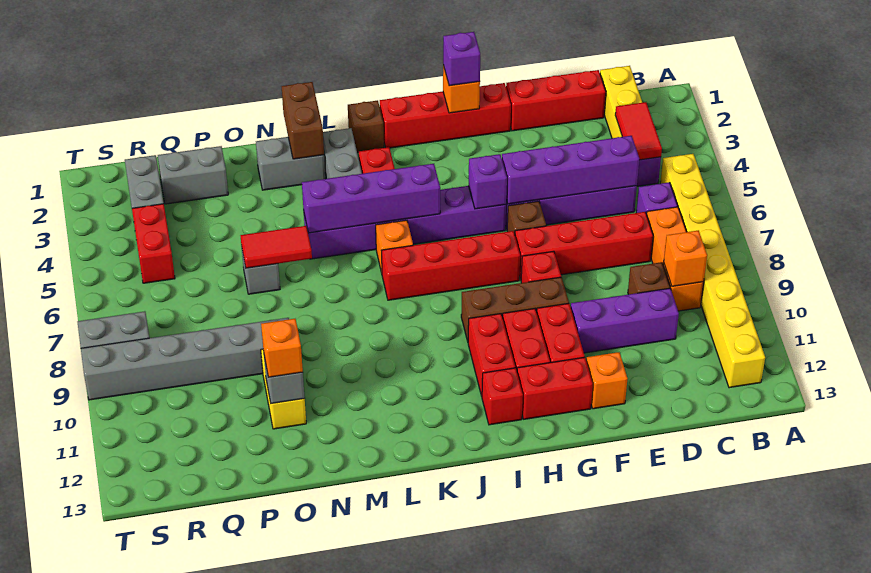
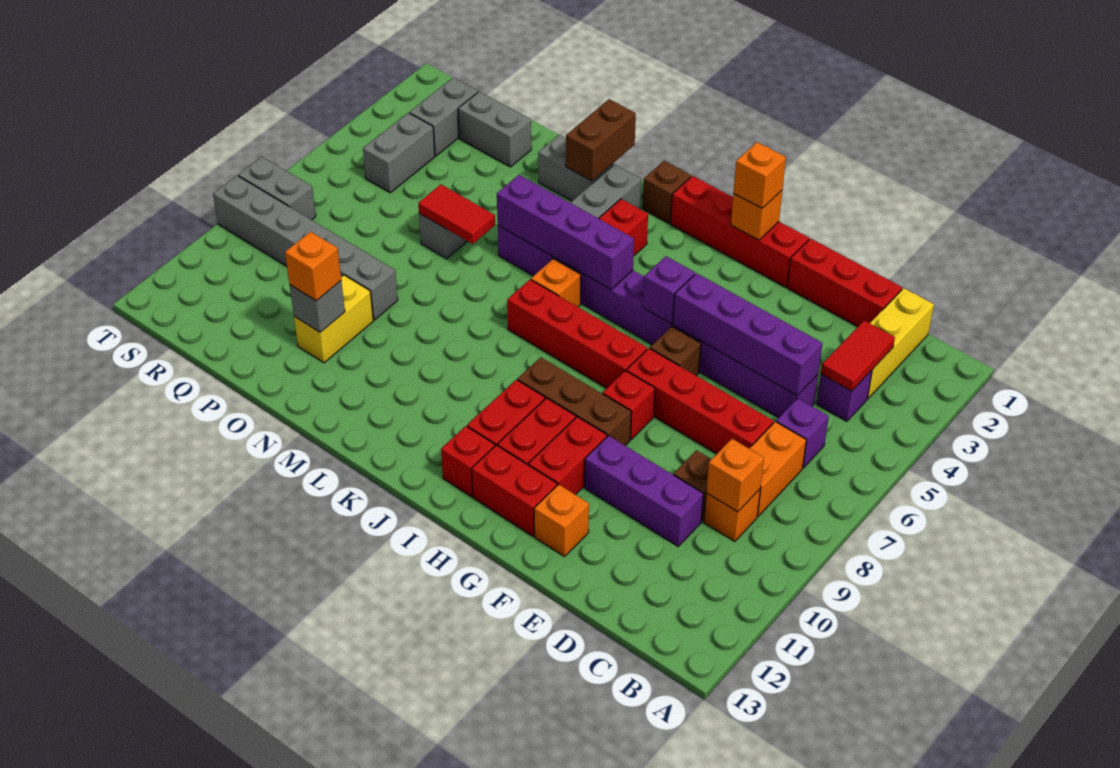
yellow 1x8 brick [660,154,765,388] -> none
purple 1x1 brick [443,32,480,86] -> orange 1x1 brick [733,142,786,208]
red 1x2 brick [132,204,175,283] -> grey 1x2 brick [363,113,435,193]

